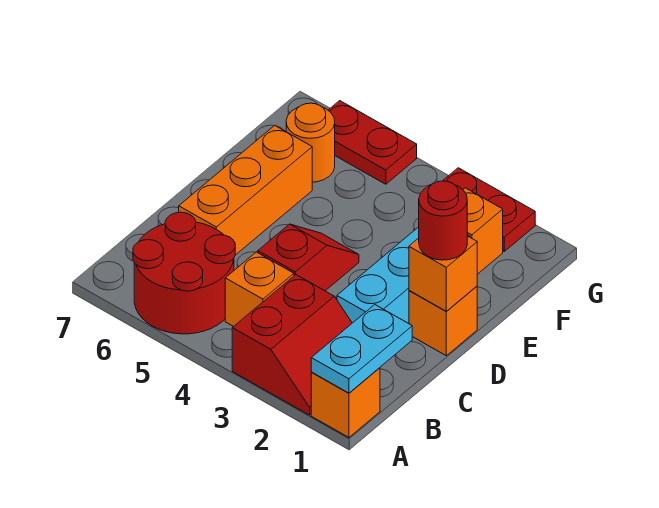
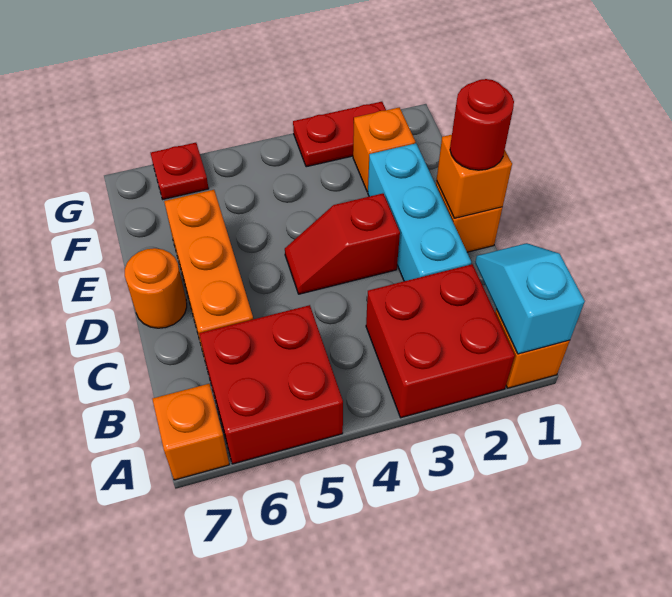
cyan 1x2 plate [311,305,412,393] -> cyan 1x2 slope [475,243,585,354]
red 2x2 slope [232,275,352,415] -> red 2x2 brick [366,264,515,418]
red 2x2 round brick [133,212,235,334] -> red 2x2 brick [199,305,343,464]
orange 1x1 brick [225,252,294,327] -> orange 1x1 brick moved to [152,384,229,480]
red 1x2 slope [257,224,359,291] -> red 1x2 slope turned to [285,193,400,294]
orange 1x1 round brick [286,103,335,182] -> orange 1x1 round brick moved to [125,248,187,328]
red 1x2 plate [328,101,417,184] -> red 1x1 plate [151,143,209,199]

